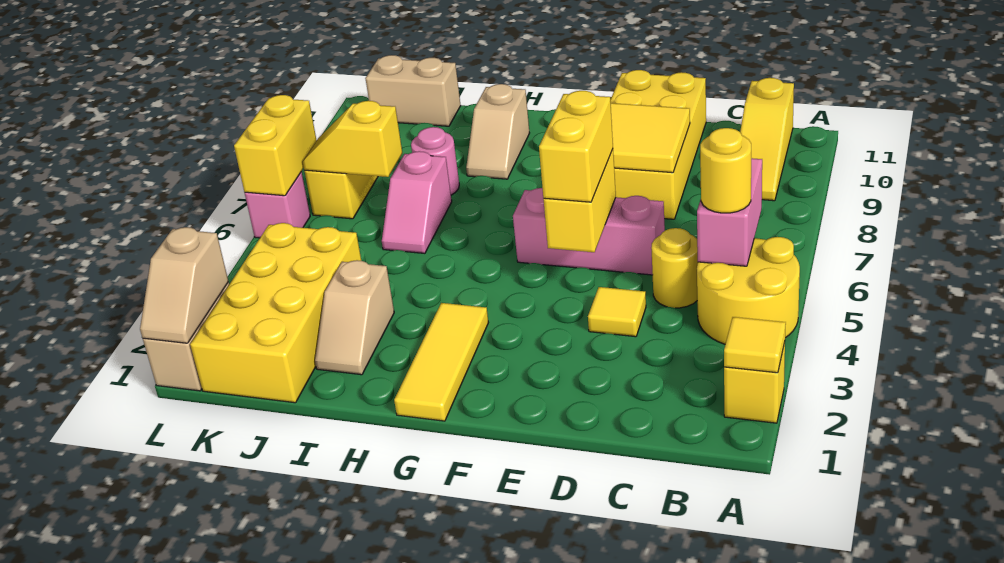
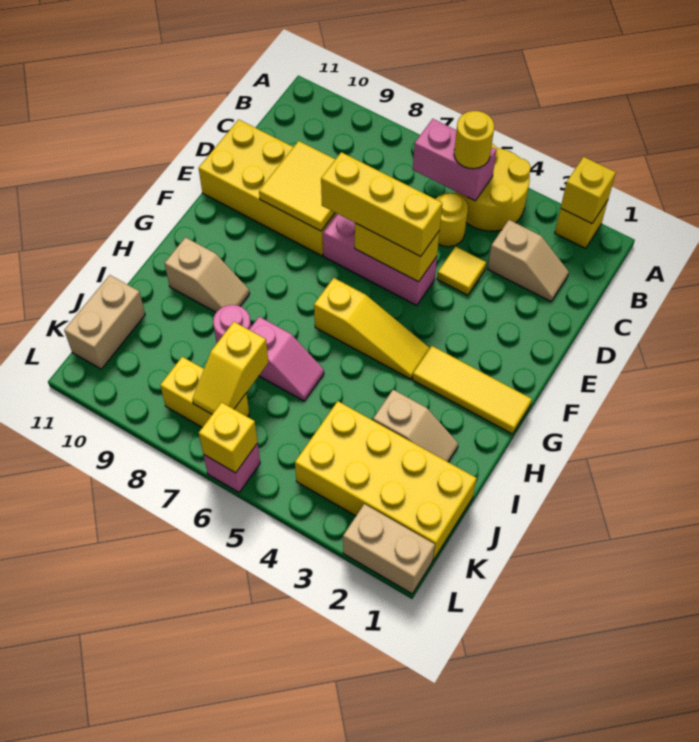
yellow 1x1 tile [724,317,786,373] -> yellow 1x1 brick [561,157,616,223]
yellow 1x3 slope [740,78,794,201] -> yellow 1x3 slope moved to [314,278,430,379]
pink 1x3 brick [513,188,665,275] -> pink 1x3 brick turned to [323,214,437,305]
yellow 1x2 brick [539,91,613,202] -> yellow 1x3 brick [321,152,442,257]
tan 1x2 slope [140,227,228,343] -> tan 1x2 slope moved to [488,220,569,301]
yellow 1x2 brick [234,95,317,196] -> yellow 1x1 brick [199,402,258,473]

